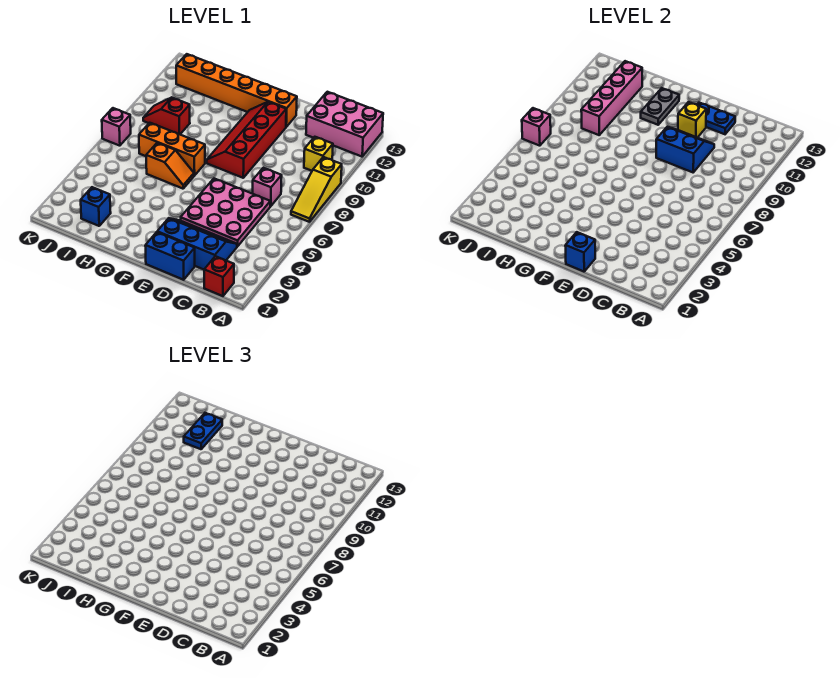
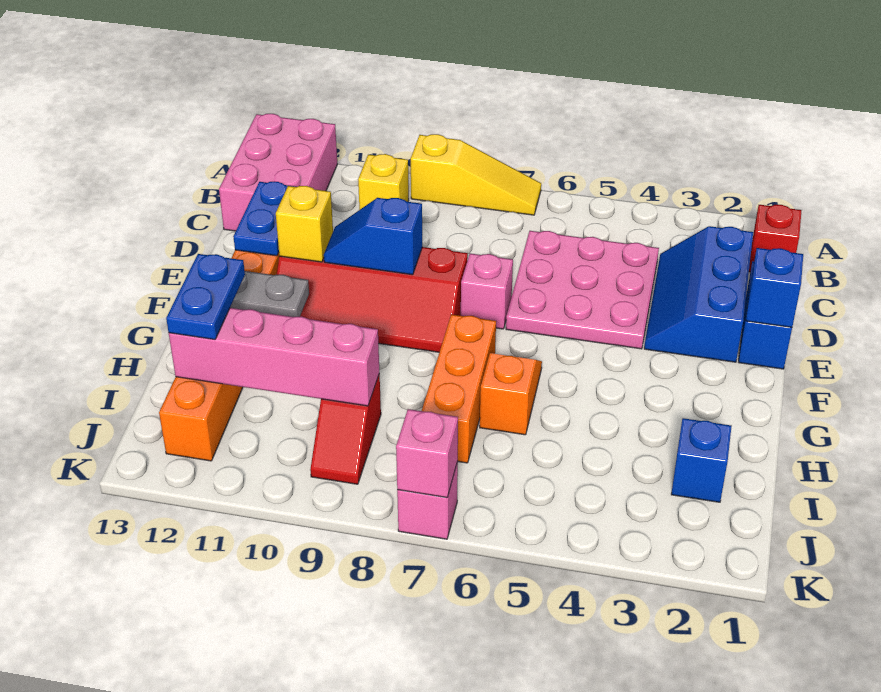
pink 1x1 brick [253,168,282,206] -> pink 1x1 brick moved to [461,254,513,329]
blue 2x2 slope [656,127,714,172] -> blue 1x2 slope [324,198,422,275]
blue 1x2 plate [184,413,222,449] -> blue 1x2 plate turned to [166,254,245,339]

